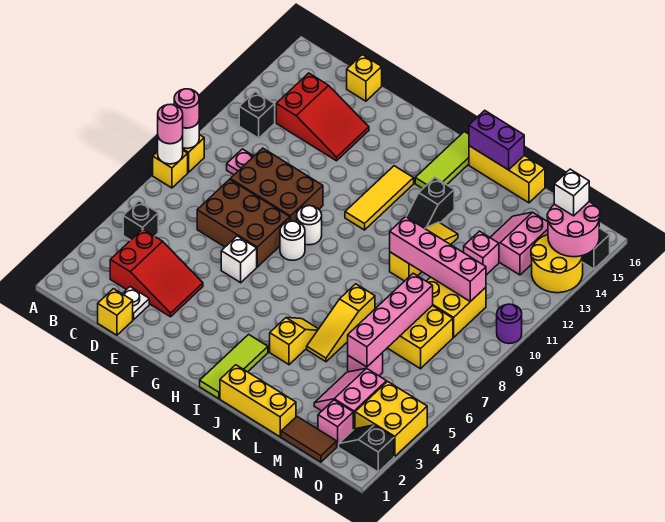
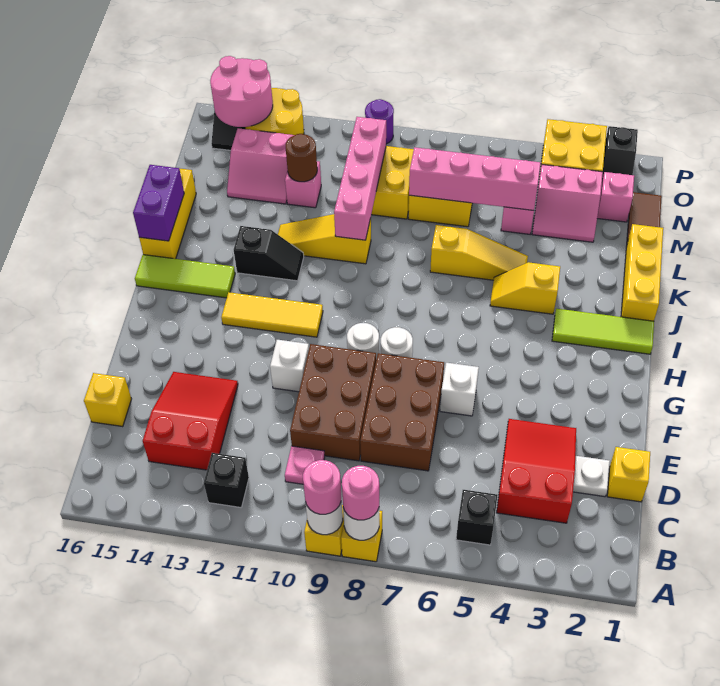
none -> brown 1x1 round brick [286,134,317,182]
white 1x1 brick [554,169,589,216] -> white 1x1 brick moved to [270,340,309,392]

